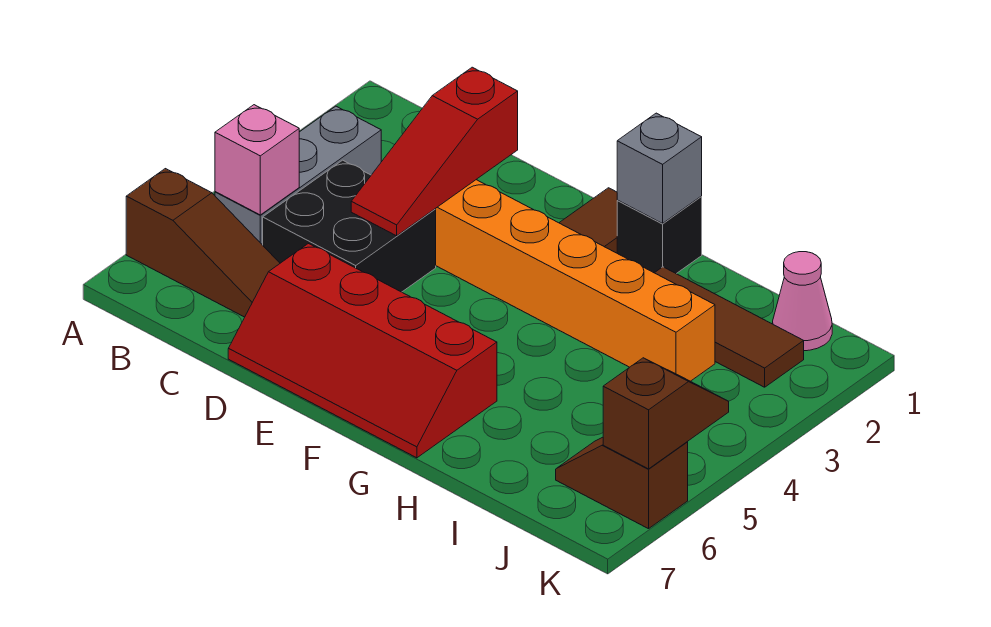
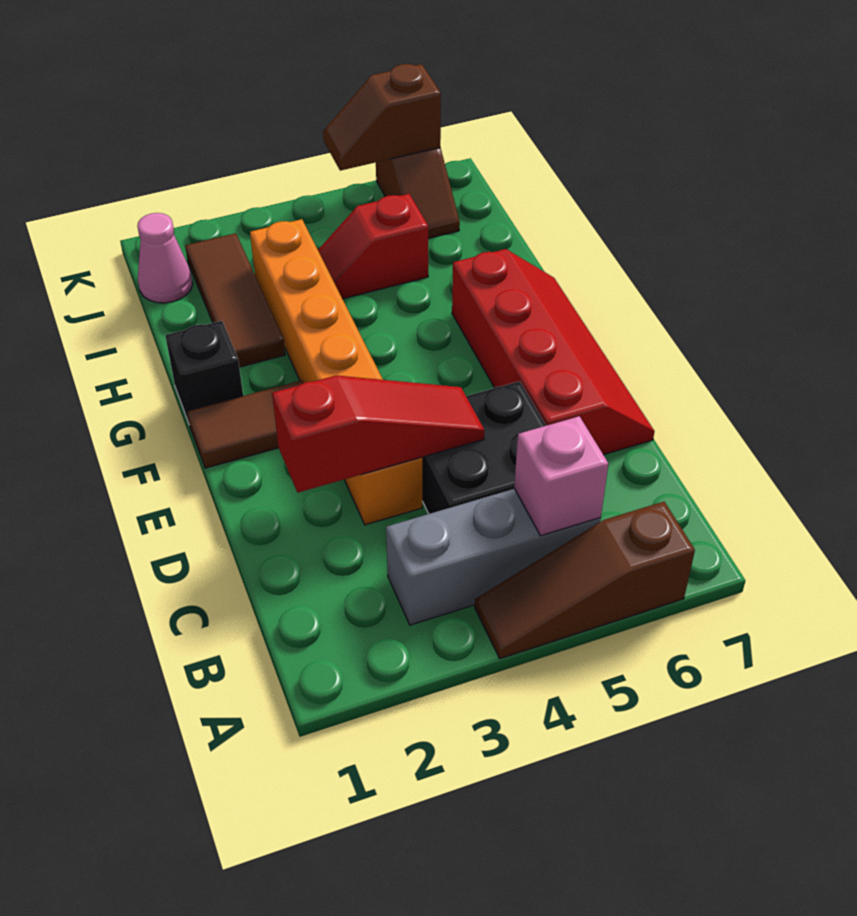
brown 1x3 slope [126,169,280,317] -> brown 1x3 slope turned to [475,502,695,659]
grey 1x1 brick [617,113,702,223] -> none
none -> red 1x2 slope [318,194,428,299]

